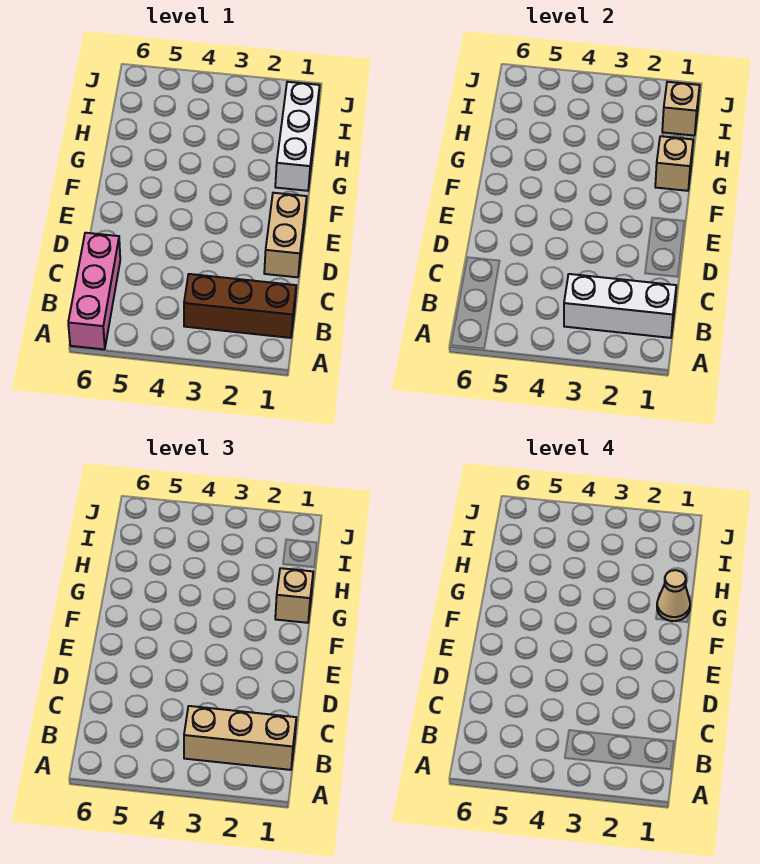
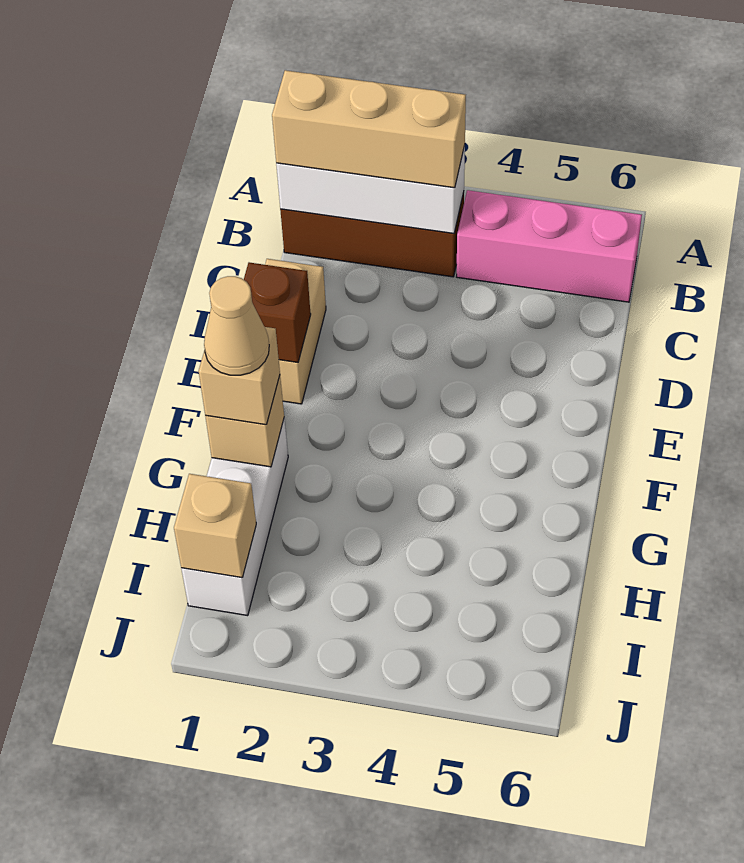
pink 1x3 brick [68,233,120,349] -> pink 1x3 brick turned to [457,190,642,302]
none -> brown 1x1 brick [244,262,311,362]

